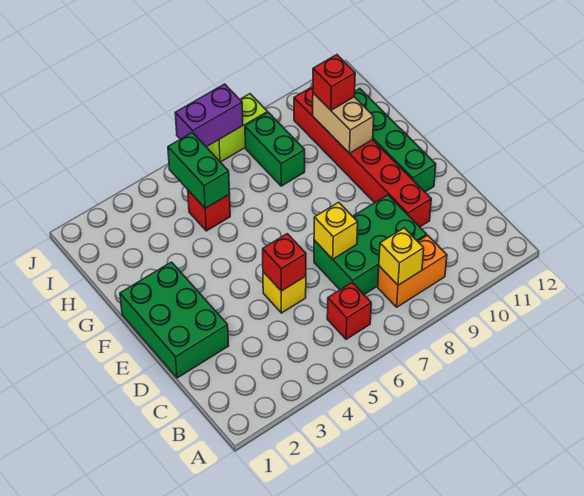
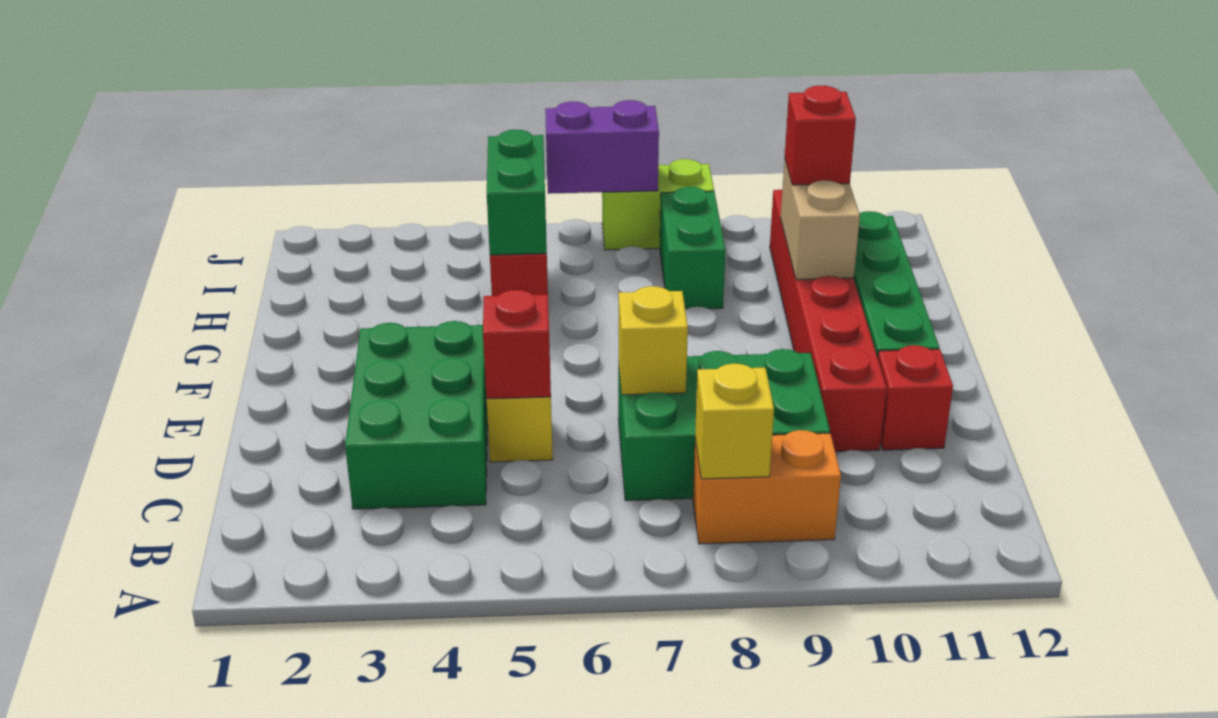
red 1x1 brick [327,283,371,339] -> red 1x1 brick moved to [878,345,953,450]
green 2x3 brick [120,262,229,378] -> green 2x3 brick moved to [345,321,488,509]

